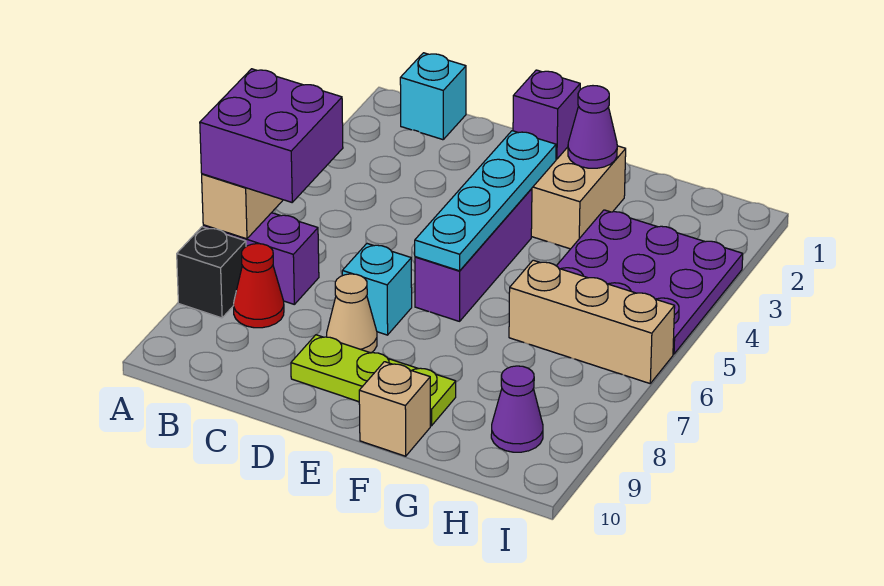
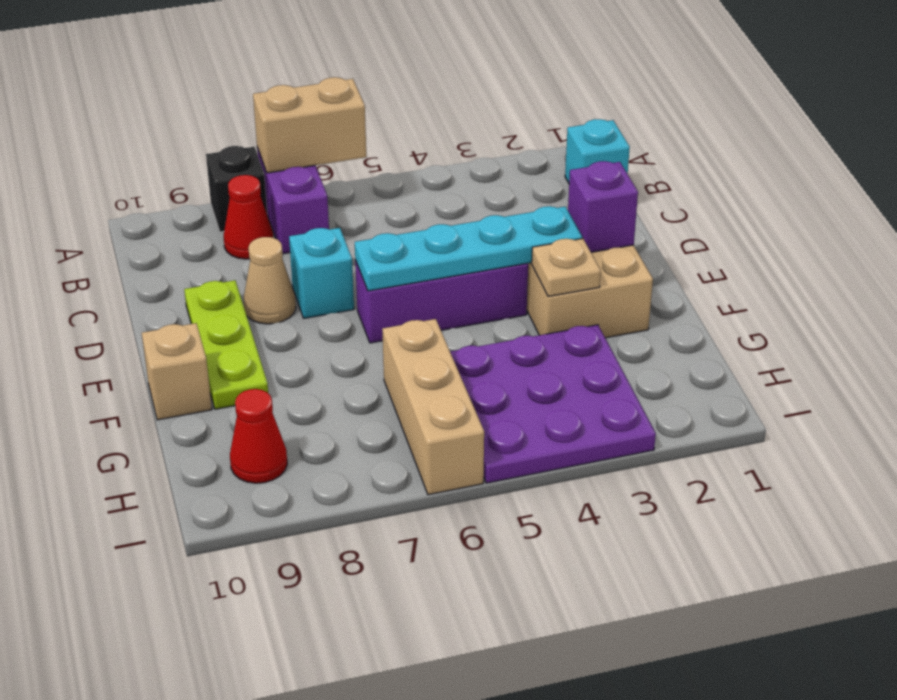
purple 2x2 brick [200,69,343,202] -> none
purple 1x1 cone [568,86,617,168] -> none
none -> tan 1x1 plate [532,238,601,297]
purple 1x1 cone [491,366,543,452] -> red 1x1 cone [230,389,287,483]

